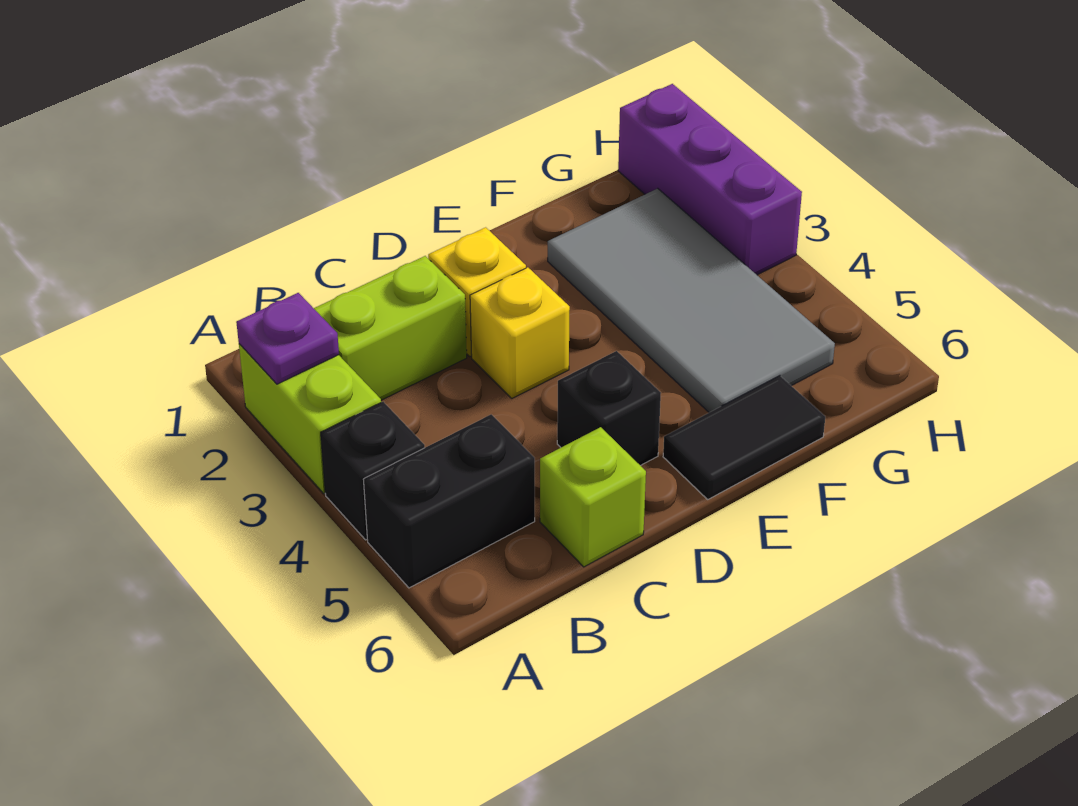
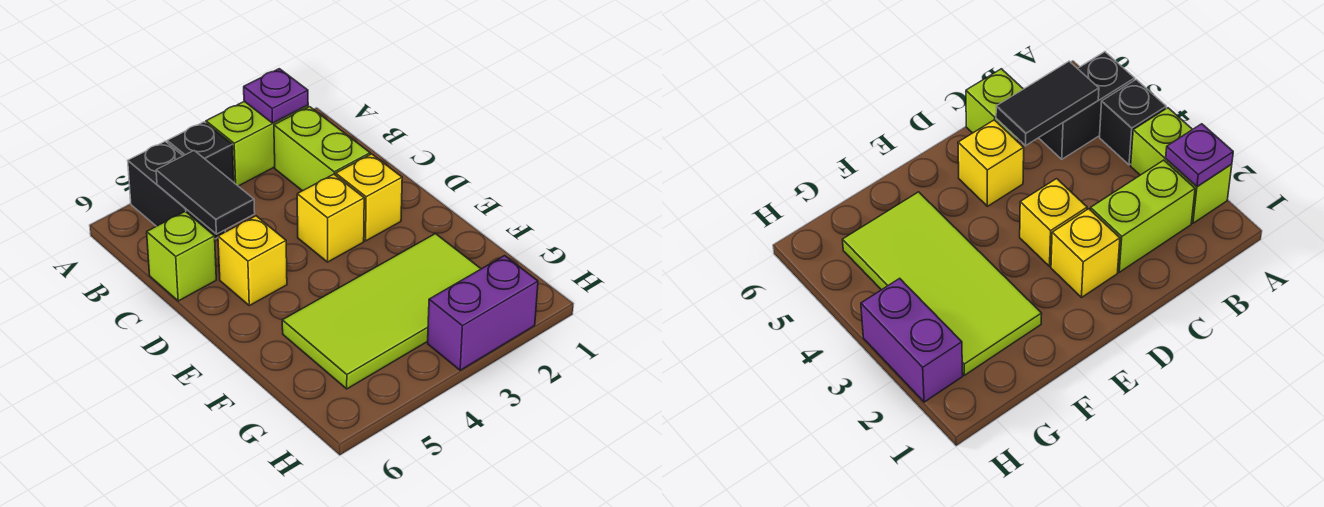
black 1x1 brick [557,351,661,466] -> yellow 1x1 brick [218,216,287,306]
black 1x2 tile [663,376,825,499] -> black 1x2 tile moved to [156,151,255,234]
grey 2x4 tile [548,188,835,412] -> lime 2x4 tile [282,234,481,389]
purple 1x3 brick [618,84,802,275] -> purple 1x2 brick [428,256,538,370]

